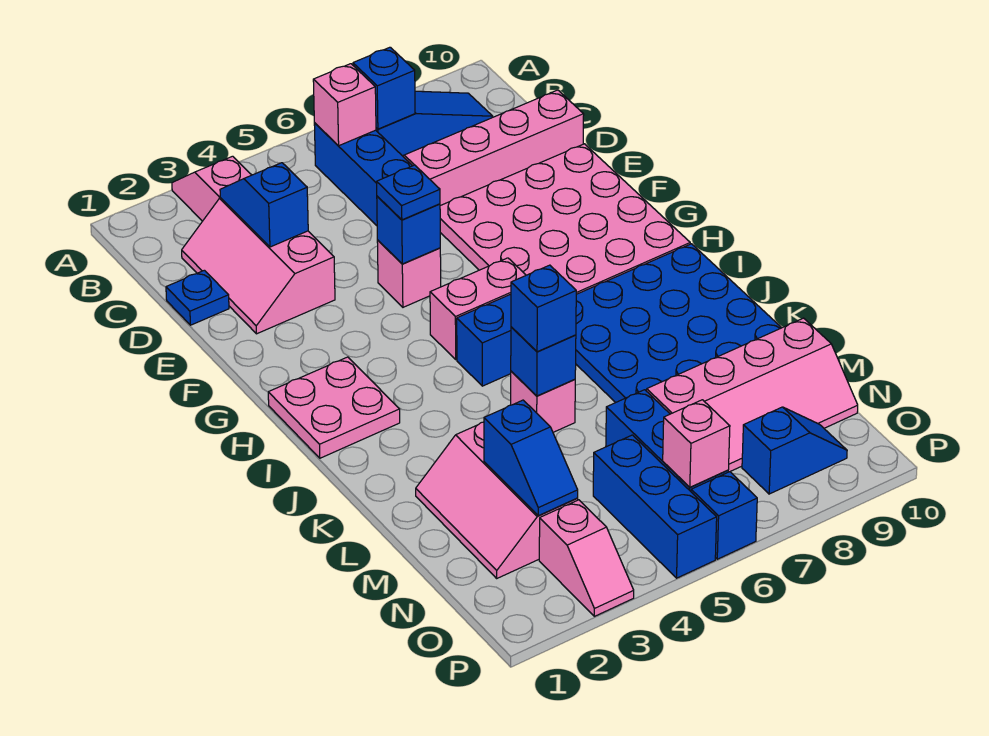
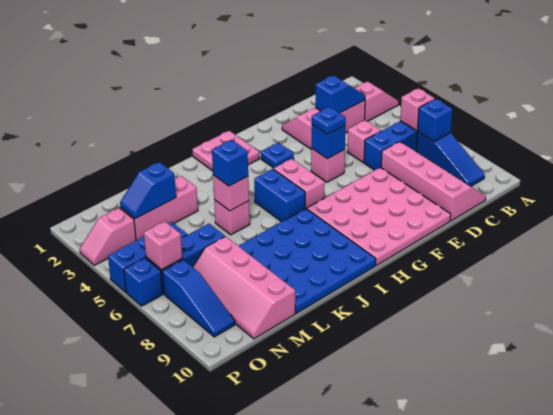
blue 1x1 plate [166,270,229,325] -> blue 1x1 plate moved to [261,143,294,168]
none -> pink 1x1 brick [348,120,381,162]
blue 1x1 brick [511,327,576,396] -> pink 1x1 brick [213,175,249,211]
blue 1x2 slope [742,407,847,494] -> blue 1x3 slope [162,260,235,337]

